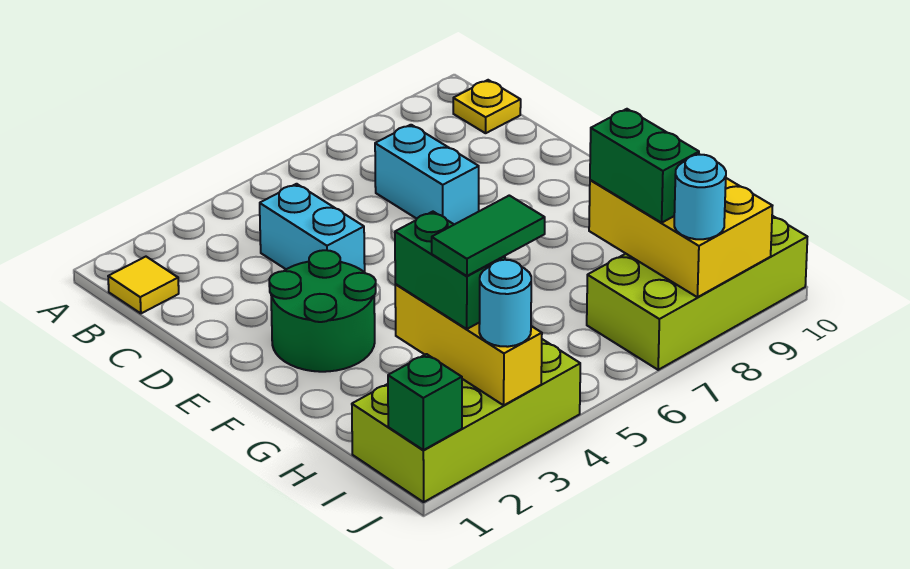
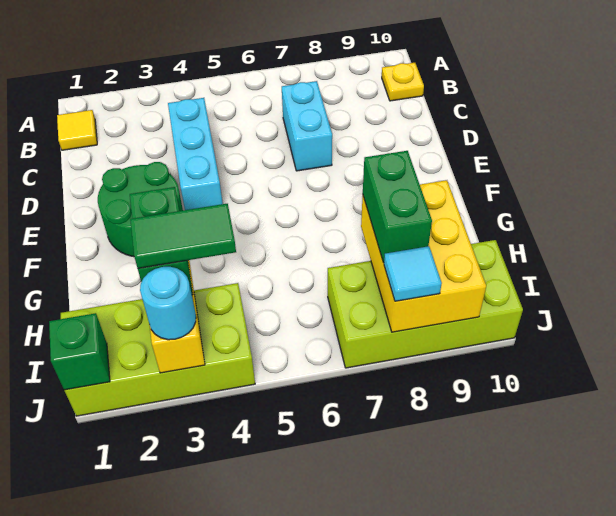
cyan 1x2 brick [260,184,365,272] -> cyan 1x3 brick [168,98,223,210]
cyan 1x1 round brick [674,155,726,239] -> cyan 1x1 tile [384,246,442,301]

